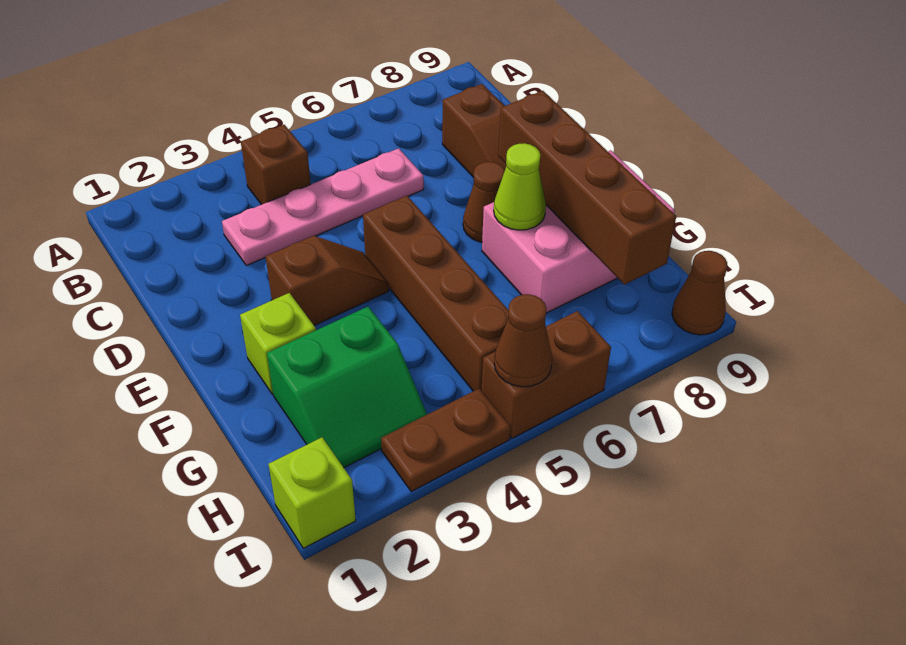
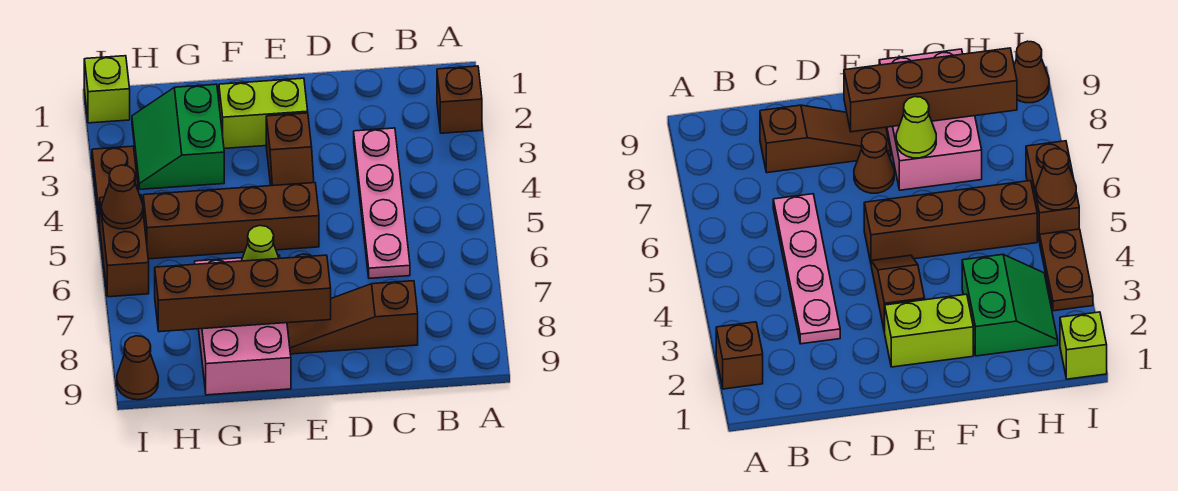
brown 1x1 brick [241,125,311,205] -> brown 1x1 brick moved to [437,66,482,133]
lime 1x1 brick [240,293,316,394] -> lime 1x2 brick [219,78,308,149]

